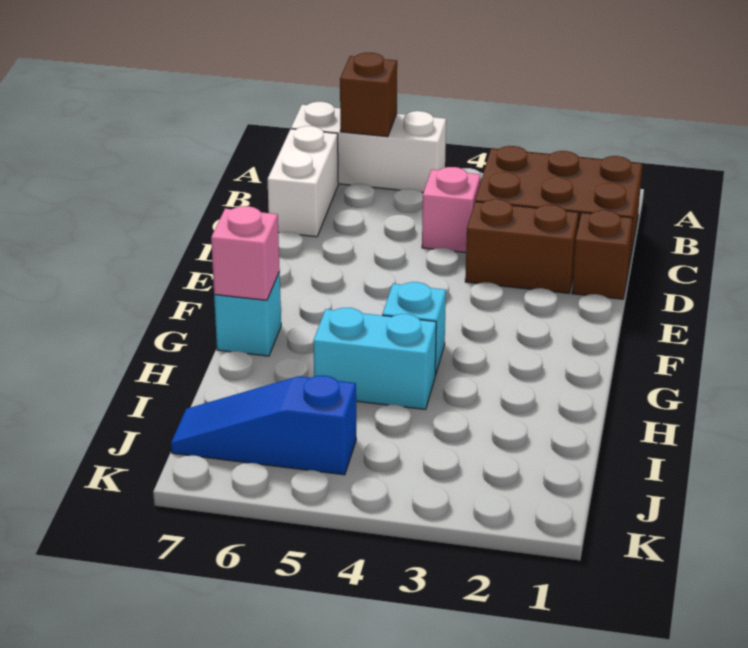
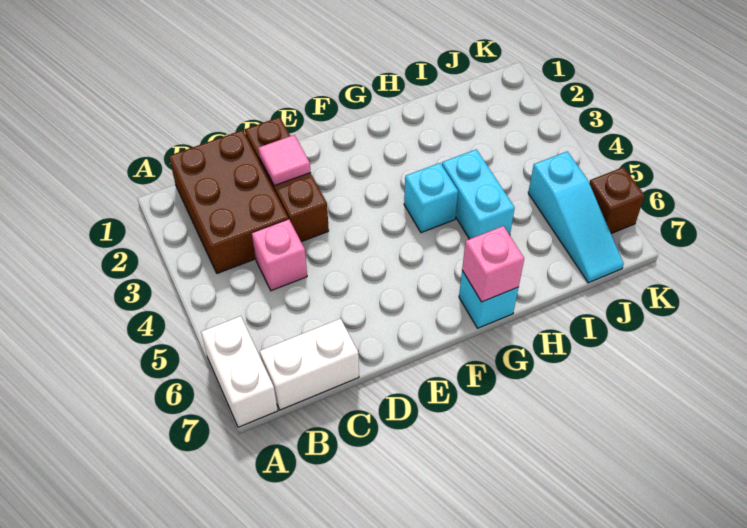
white 1x3 brick [291,102,446,193] -> white 1x2 brick [201,316,278,427]
brown 1x1 brick [340,53,397,137] -> brown 1x1 brick moved to [589,167,645,234]
none -> pink 1x1 tile [258,135,311,186]
blue 1x3 slope [171,376,356,475] -> cyan 1x3 slope [528,151,624,283]

